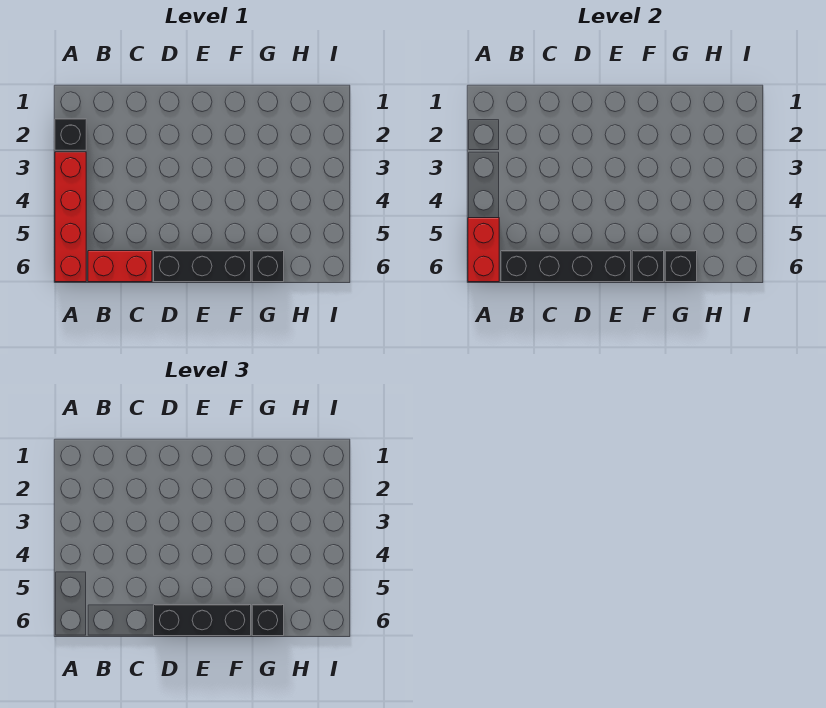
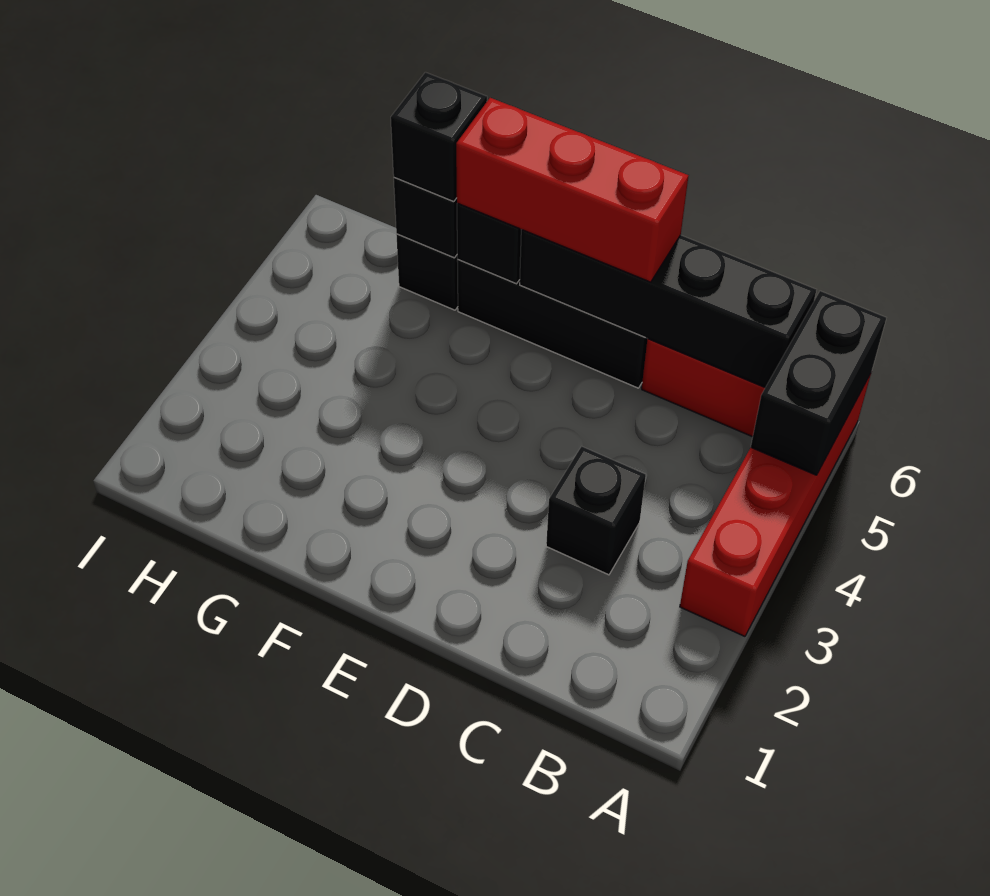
black 1x1 brick [55,119,86,150] -> black 1x1 brick moved to [546,446,646,575]
red 1x2 brick [468,218,499,282] -> black 1x2 brick [751,291,886,475]
black 1x3 brick [154,605,251,636] -> red 1x3 brick [456,98,689,282]

